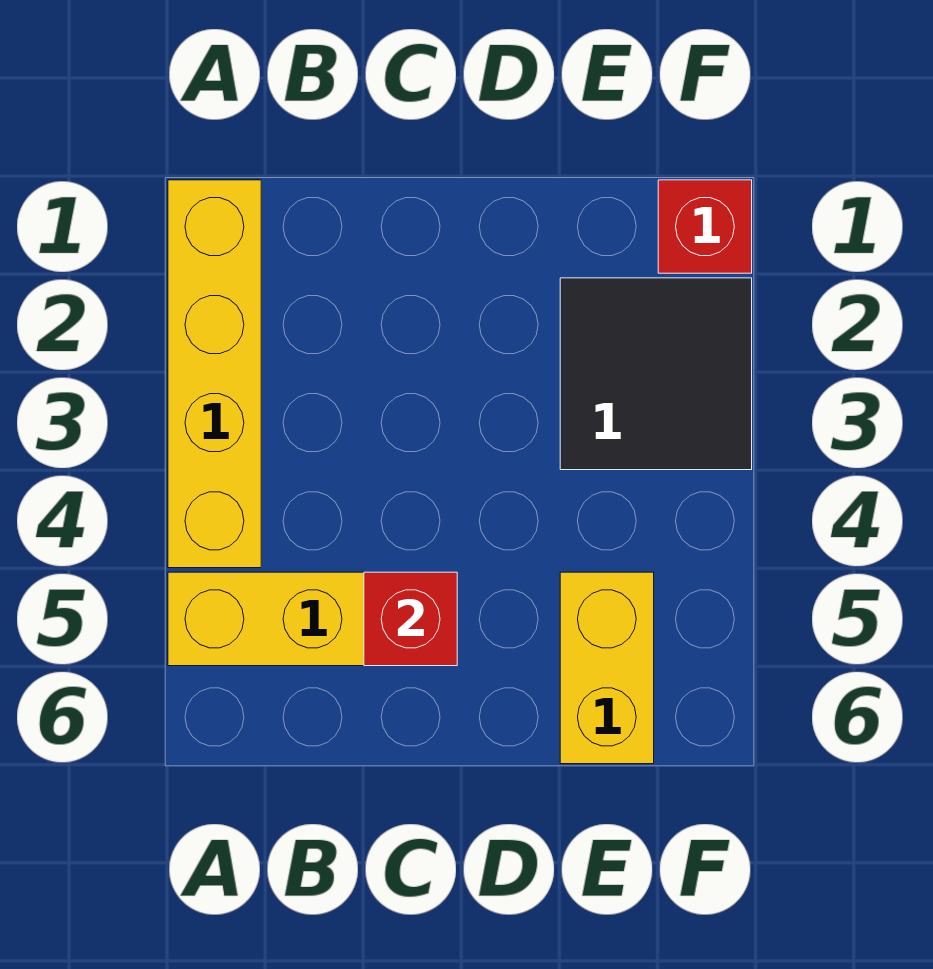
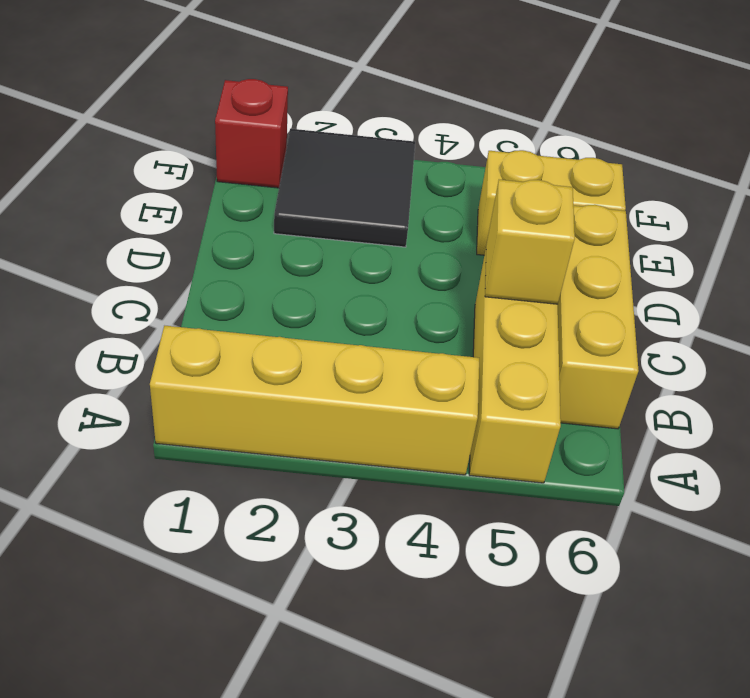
none -> yellow 1x3 brick [558,205,639,429]
red 1x1 brick [364,572,457,666] -> yellow 1x1 brick [485,180,575,304]

